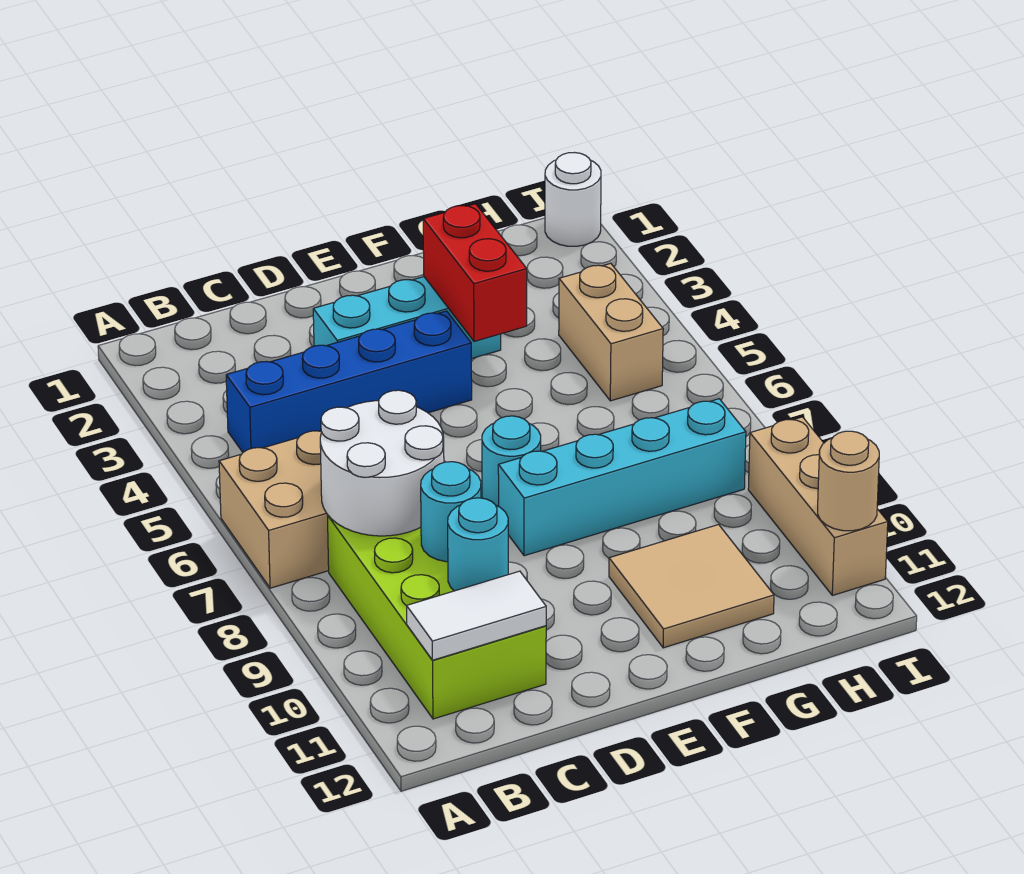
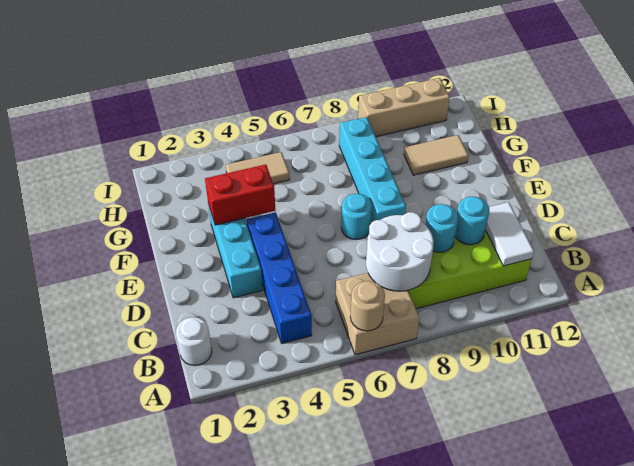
tan 2x2 tile [609,525,774,648] -> tan 1x2 tile [404,135,469,175]
tan 1x2 brick [559,263,663,401] -> tan 1x2 tile [226,152,290,184]
white 1x1 round brick [545,153,601,246] -> white 1x1 round brick moved to [176,317,212,366]
tan 1x1 round brick [818,431,879,531] -> tan 1x1 round brick moved to [350,281,385,331]

